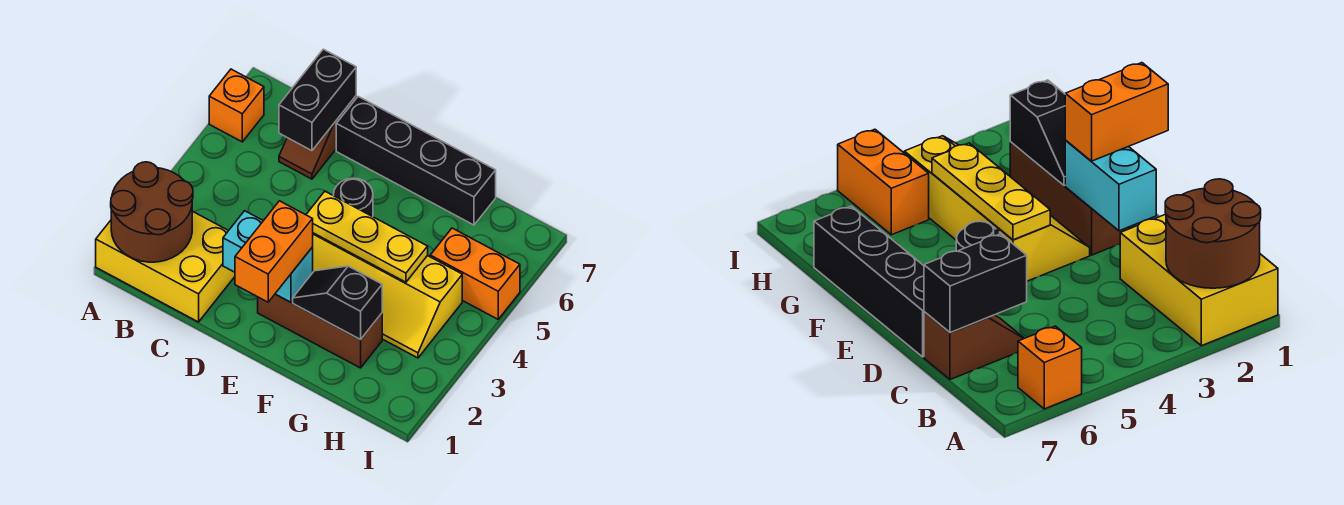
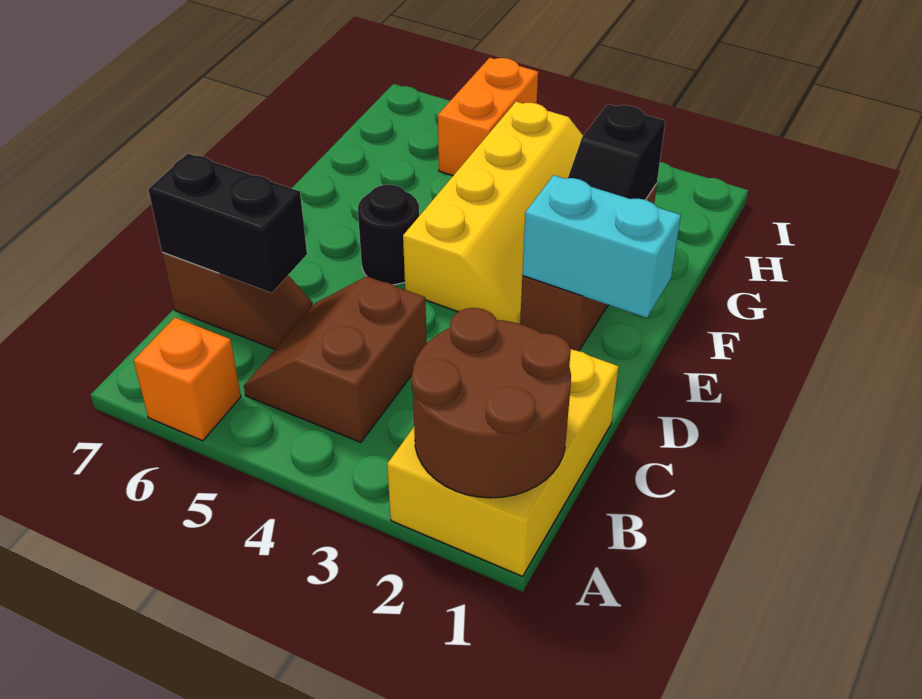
none -> brown 2x2 slope [244,276,427,442]
cyan 1x2 brick [223,211,313,302] -> cyan 1x2 brick turned to [522,175,681,318]
black 1x4 brick [336,97,496,225] -> none
orange 1x2 brick [235,201,313,302] -> none
yellow 1x3 plate [306,191,428,282] -> none

